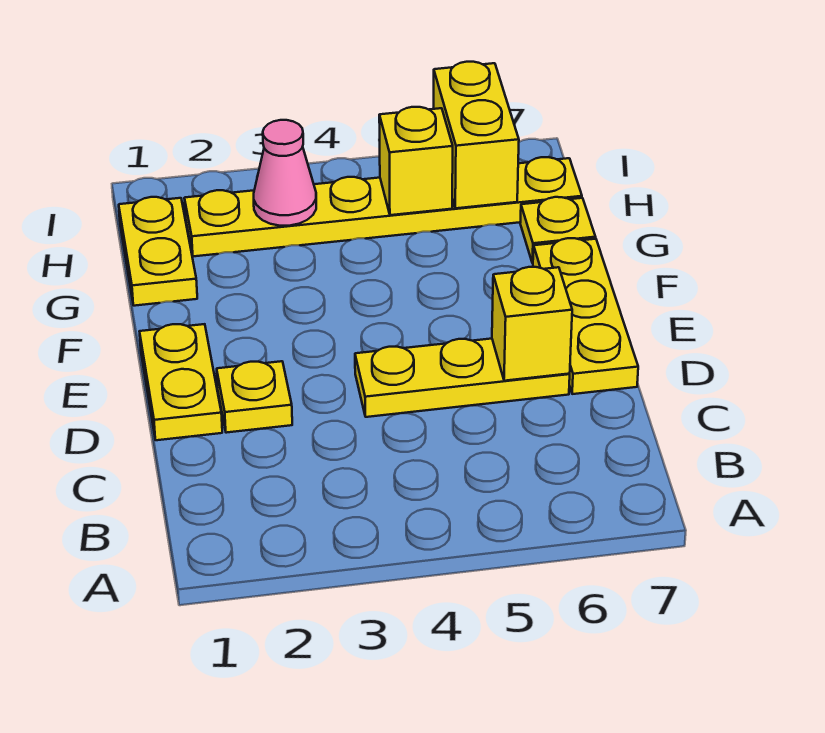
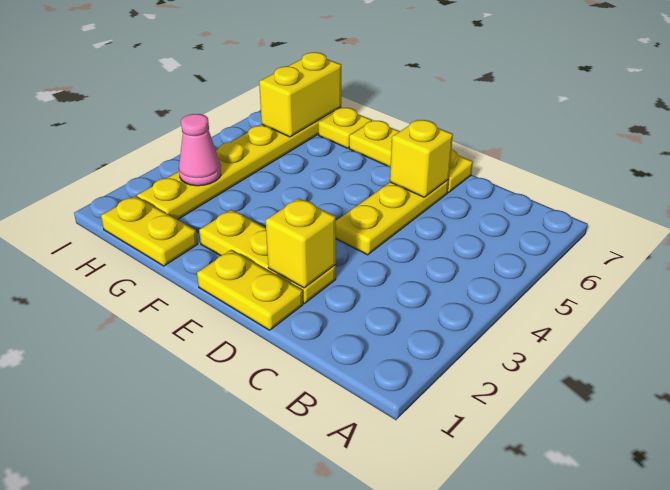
yellow 1x1 plate [217,361,292,433] -> yellow 1x3 plate [199,210,336,303]
yellow 1x1 brick [379,107,453,215] -> yellow 1x1 brick moved to [266,198,336,288]
yellow 1x2 brick [434,62,519,208] -> yellow 1x2 brick turned to [259,52,341,137]

